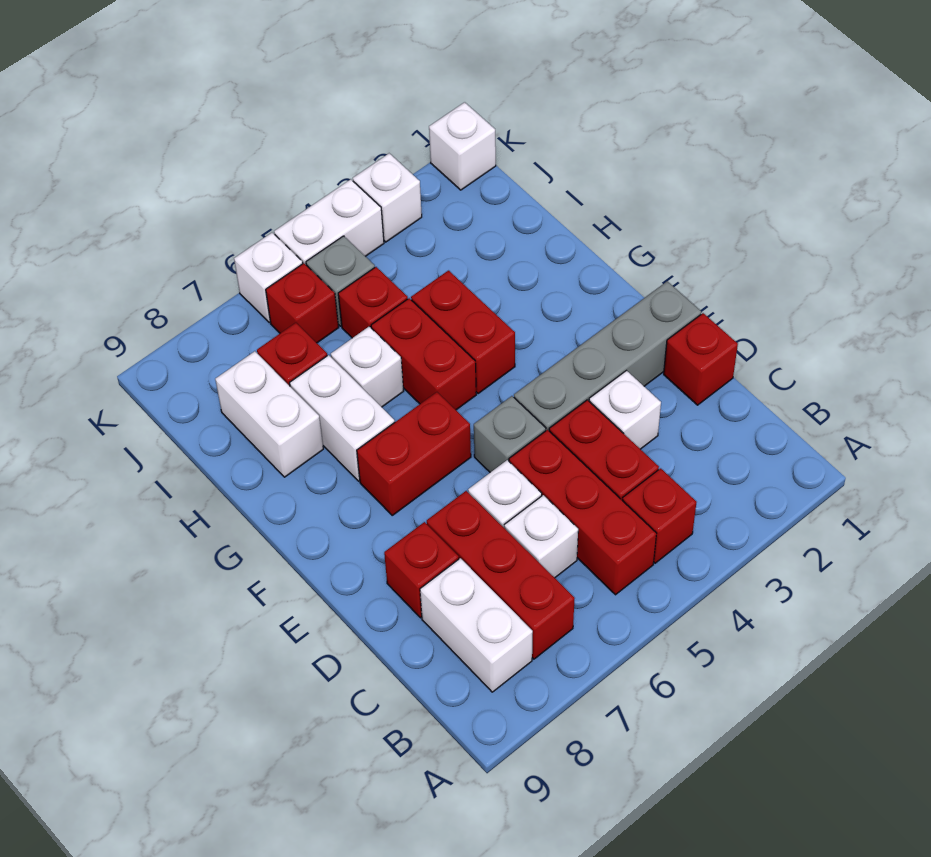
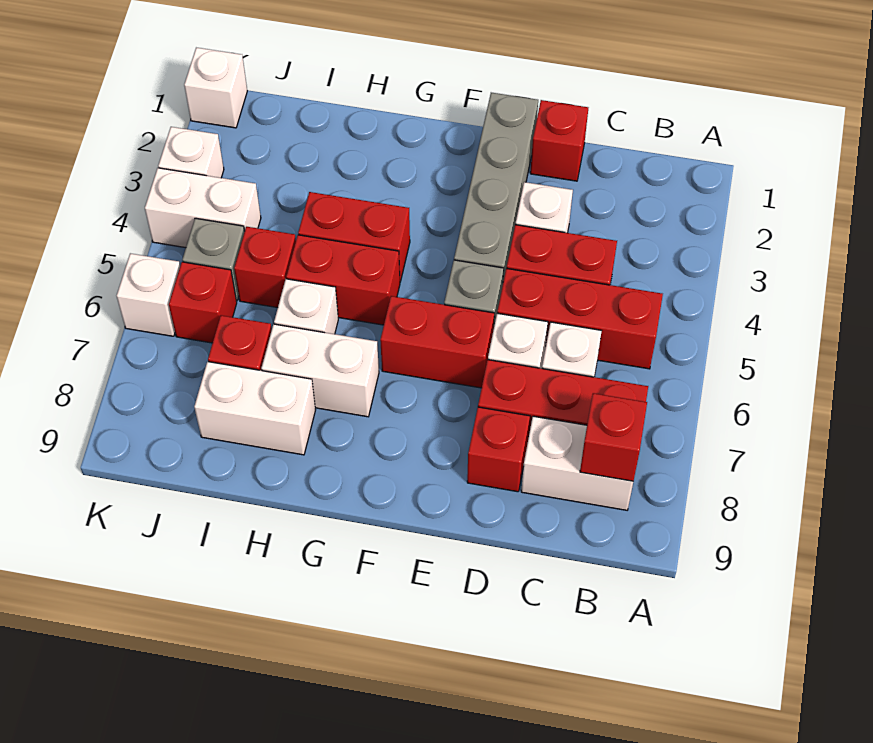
red 1x1 brick [622,468,697,563] -> red 1x1 brick moved to [580,393,647,481]
red 1x2 brick [357,392,471,515] -> red 1x2 brick turned to [380,296,494,388]
white 1x2 brick [274,179,384,265] -> white 1x2 brick turned to [145,168,261,248]

